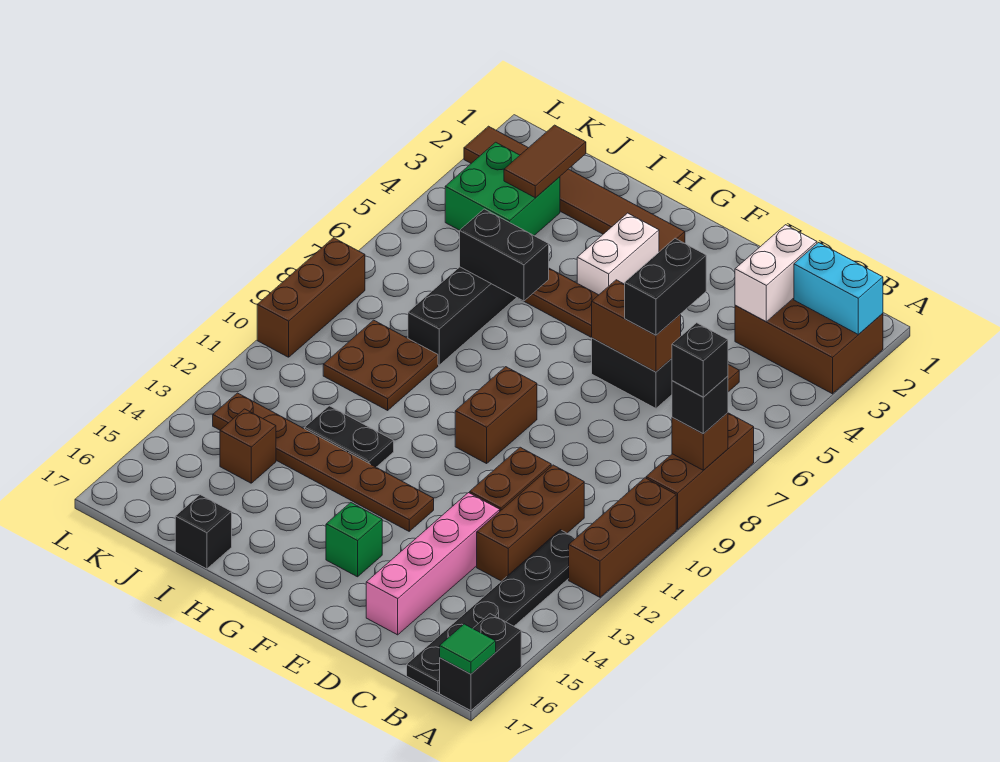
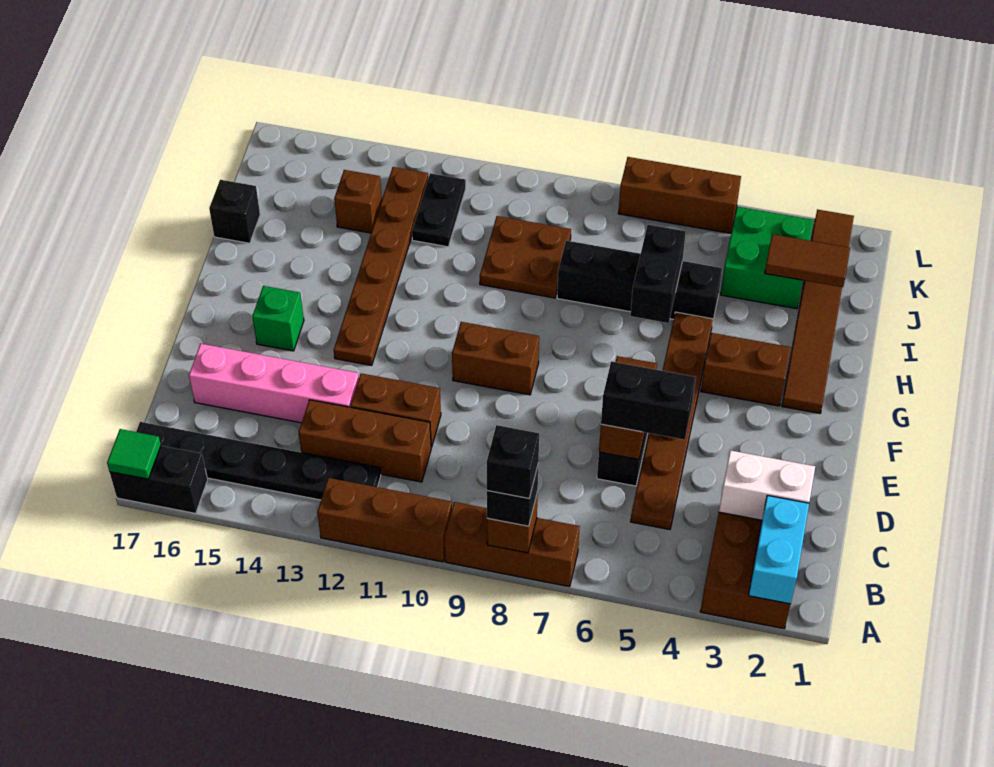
white 1x2 brick [577,213,659,295] -> brown 1x2 brick [701,333,791,406]
black 1x2 plate [305,406,394,467] -> black 1x2 plate moved to [412,173,466,247]
brown 1x3 brick [257,238,365,357] -> brown 1x3 brick moved to [618,157,741,233]

